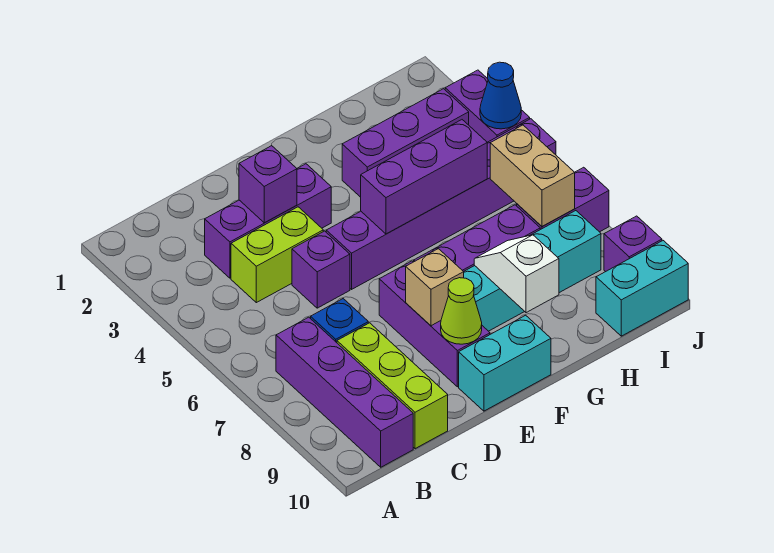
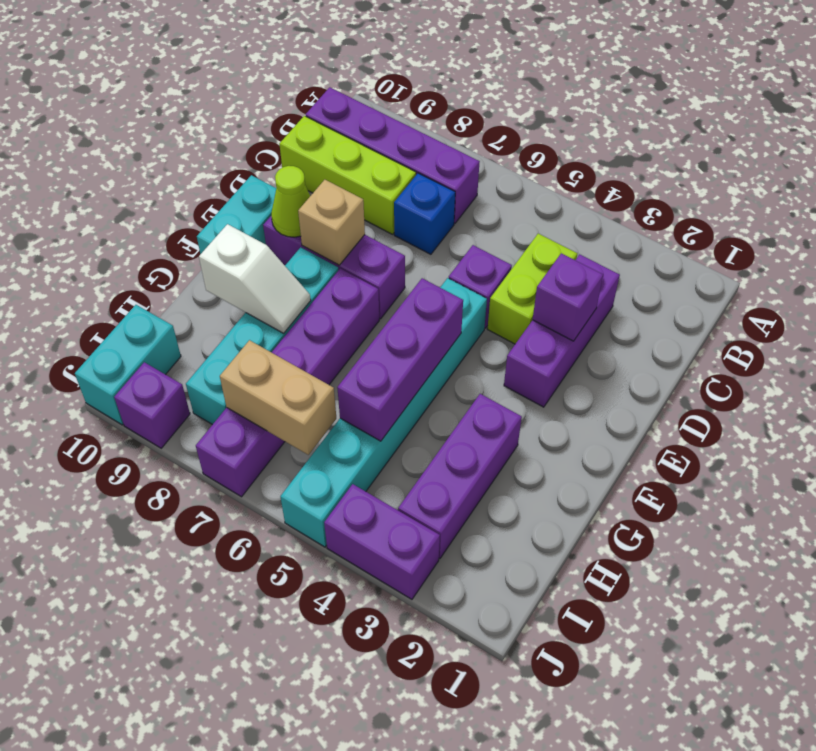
purple 1x6 brick [326,119,556,289] -> cyan 1x6 brick [280,278,487,547]
blue 1x1 cone [480,62,521,129] -> none

